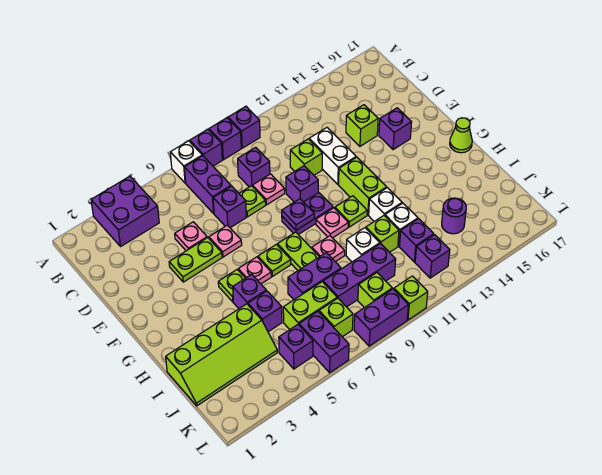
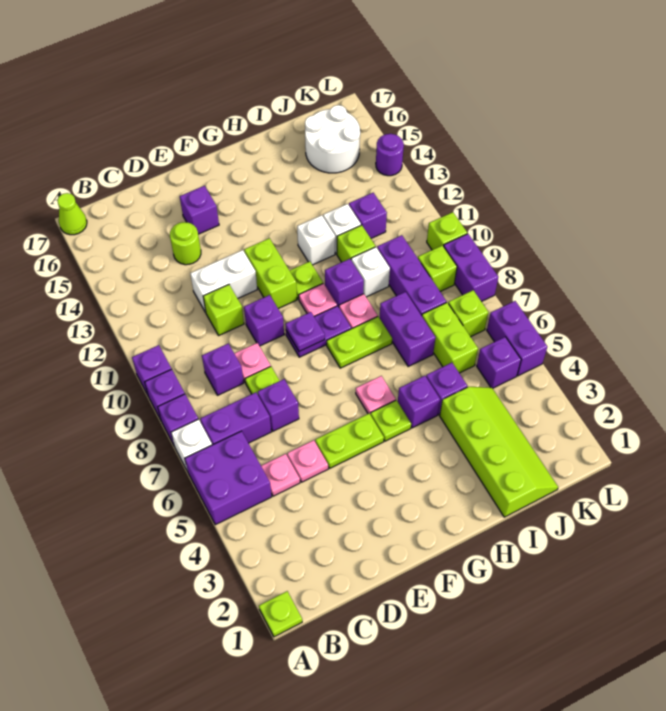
purple 2x2 brick [91,176,159,246] -> purple 2x2 brick moved to [185,431,272,525]
lime 1x1 brick [346,105,378,146] -> lime 1x1 round brick [170,222,201,265]
lime 1x2 plate [169,237,222,282] -> lime 1x2 plate turned to [315,413,384,468]
pink 1x1 plate [209,225,242,257] -> pink 1x1 plate moved to [261,454,300,496]
purple 1x2 plate [282,193,333,235] -> purple 1x2 plate turned to [286,306,351,357]
lime 1x2 brick [339,157,387,215] -> lime 1x2 brick turned to [244,238,297,309]
lime 1x1 plate [258,244,291,276] -> lime 1x1 plate moved to [259,591,302,637]
lime 1x1 cone [450,118,472,153] -> lime 1x1 cone moved to [57,193,87,235]
purple 1x1 round brick [442,198,466,234] -> purple 1x1 round brick moved to [376,134,404,176]
none -> white 2x2 round brick [305,105,360,173]
purple 1x2 brick [299,311,349,373] -> purple 1x2 brick turned to [487,301,547,376]
purple 1x1 brick [415,235,450,278] -> purple 1x1 brick moved to [325,259,364,307]

